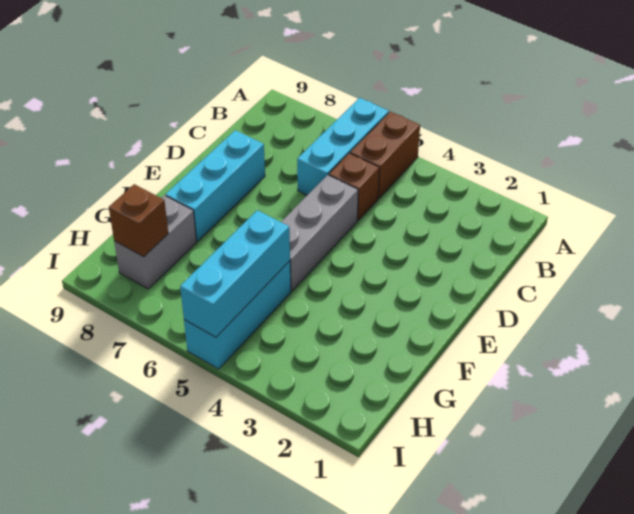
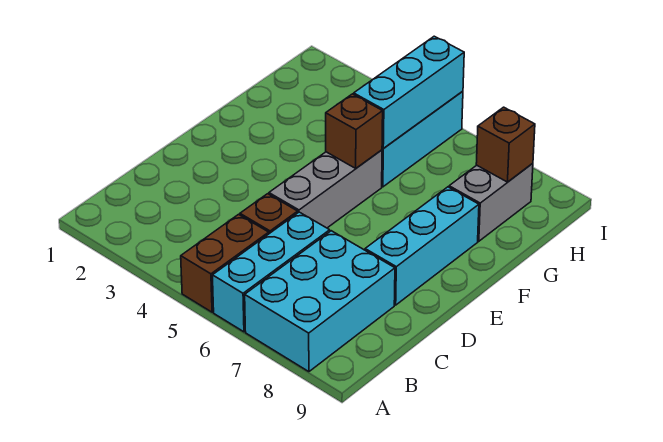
none -> cyan 2x3 brick [245,231,395,372]
none -> brown 1x1 brick [326,94,383,168]

